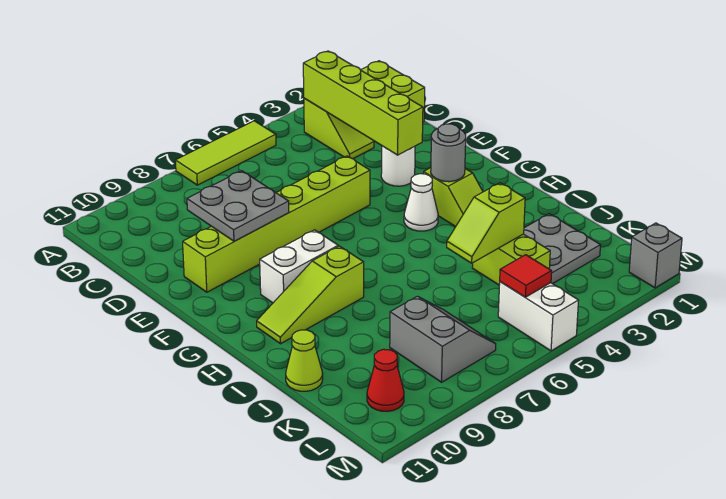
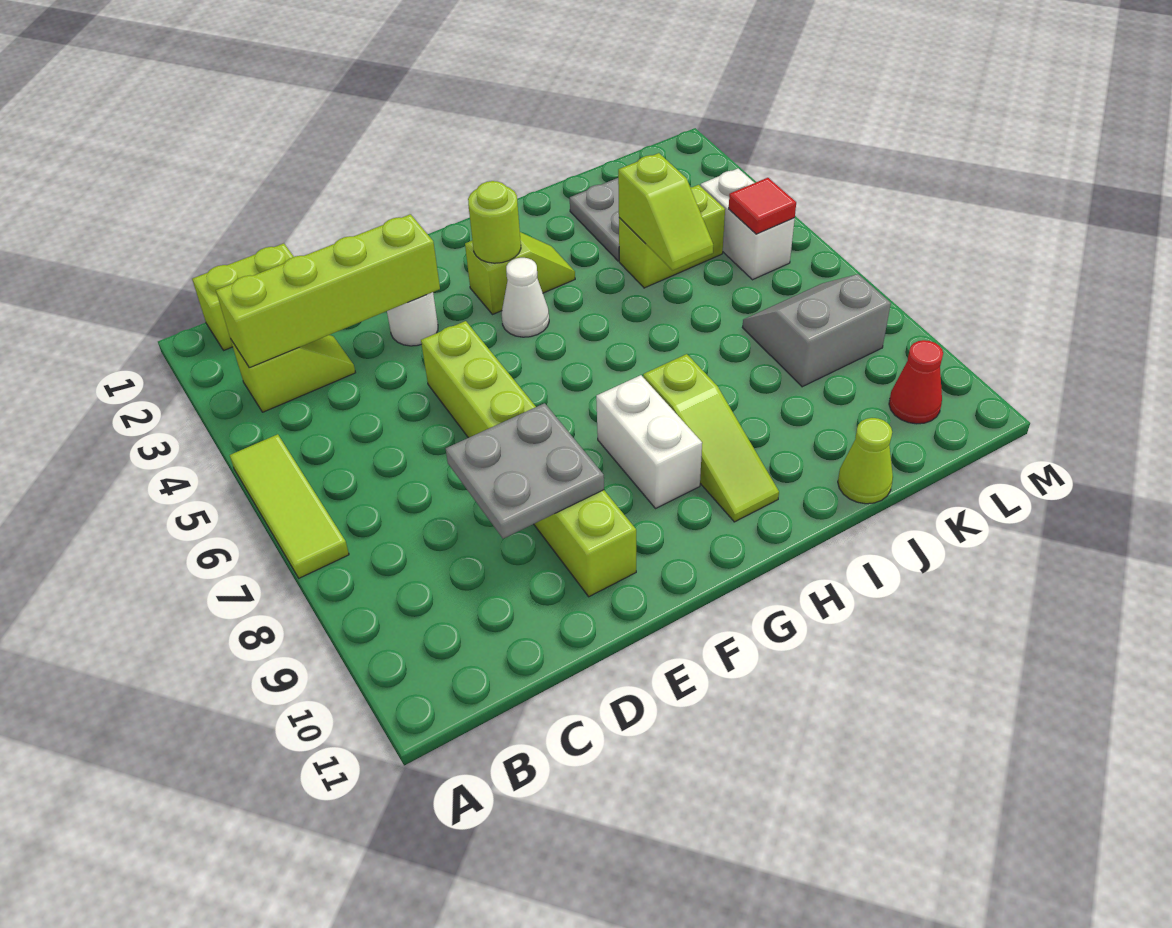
grey 1x1 round brick [431,124,466,182] -> lime 1x1 round brick [468,181,521,263]
white 1x2 brick [498,282,579,351] -> white 1x2 brick turned to [701,168,795,280]
grey 1x1 brick [629,223,682,288] -> none

